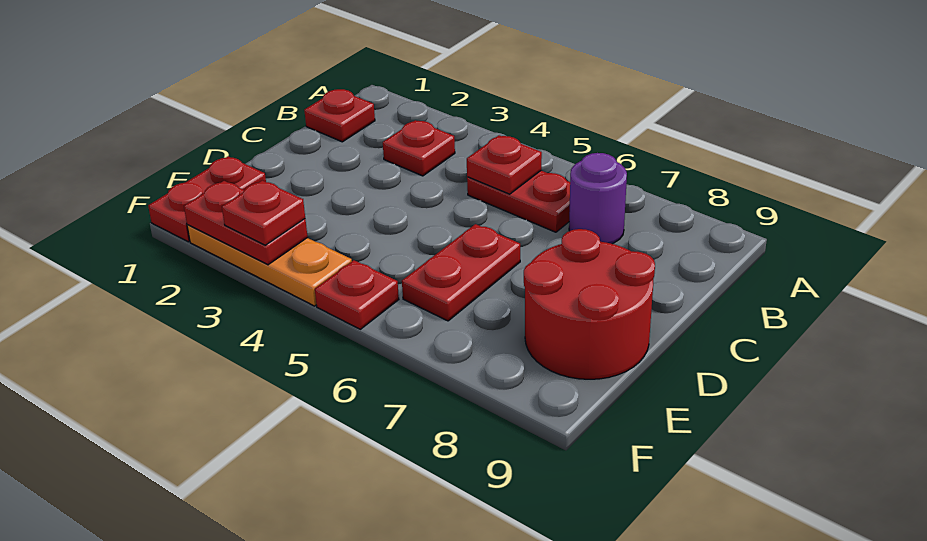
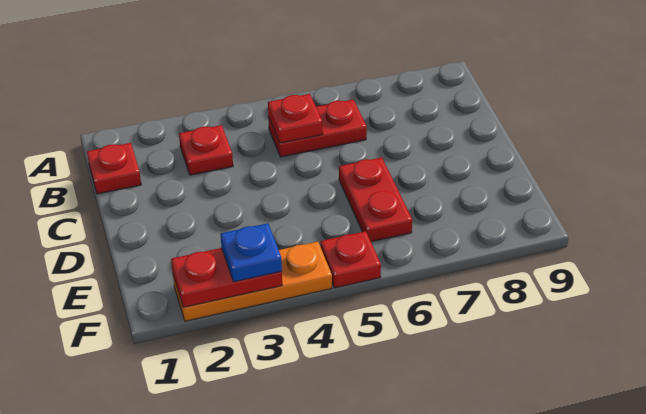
purple 1x1 round brick [569,153,627,244] -> none
red 2x2 round brick [524,229,655,379] -> none
red 1x2 plate [148,156,266,242] -> none
red 1x1 plate [222,180,305,245] -> blue 1x1 plate [221,223,282,282]

